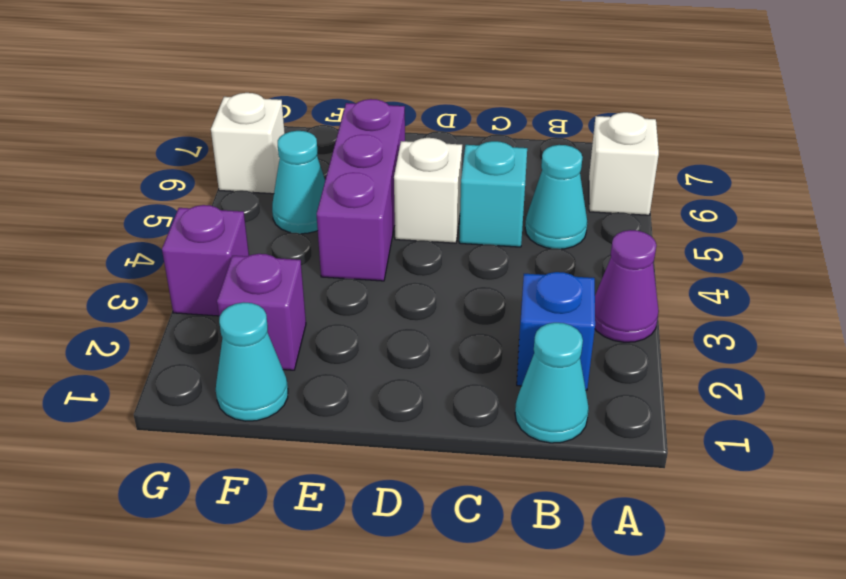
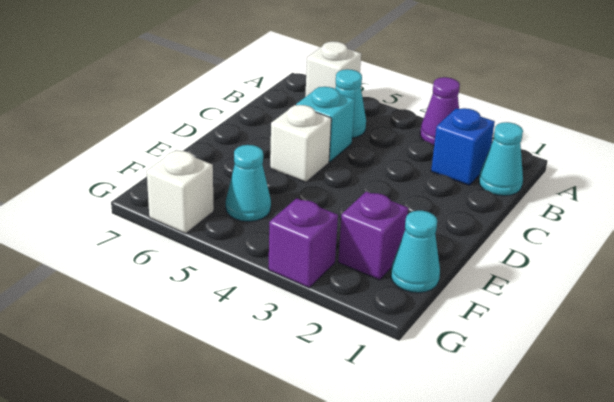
purple 1x3 brick [317,99,405,281] -> none

